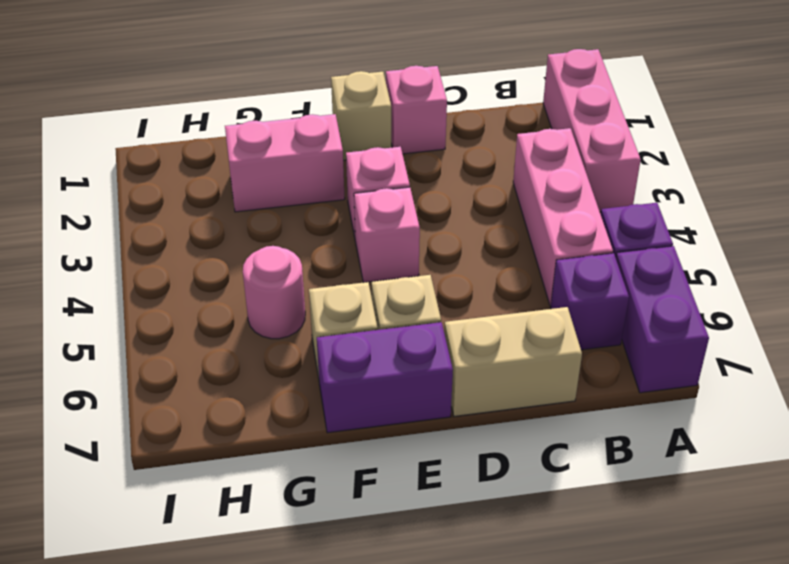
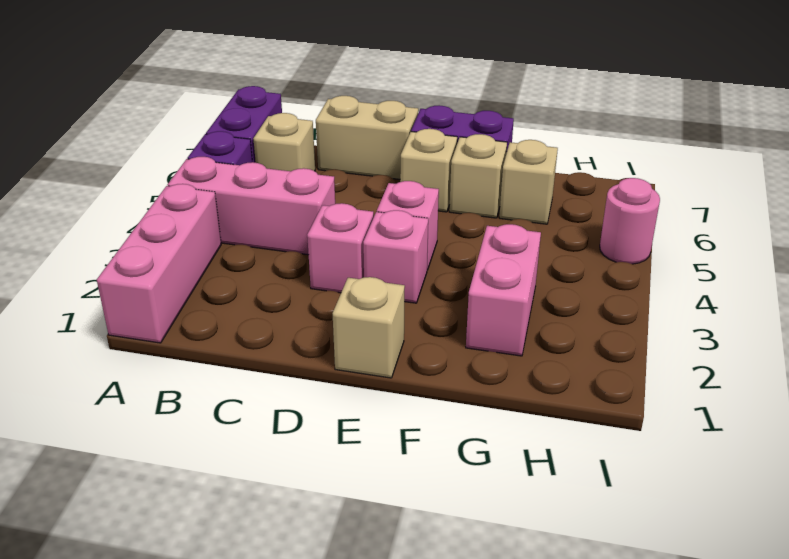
pink 1x3 brick [513,128,613,306] -> pink 1x3 brick turned to [168,157,335,255]
purple 1x1 brick [551,253,629,350] -> tan 1x1 brick [253,113,315,171]
pink 1x1 brick [386,66,447,154] -> pink 1x1 brick moved to [307,203,374,293]
pink 1x2 brick [225,114,345,212] -> pink 1x2 brick turned to [466,224,541,356]
pink 1x1 round brick [243,246,305,339] -> pink 1x1 round brick moved to [600,178,660,264]
none -> tan 1x1 brick [499,140,558,224]

